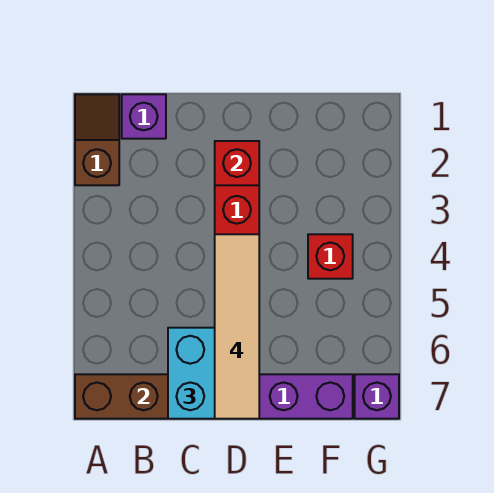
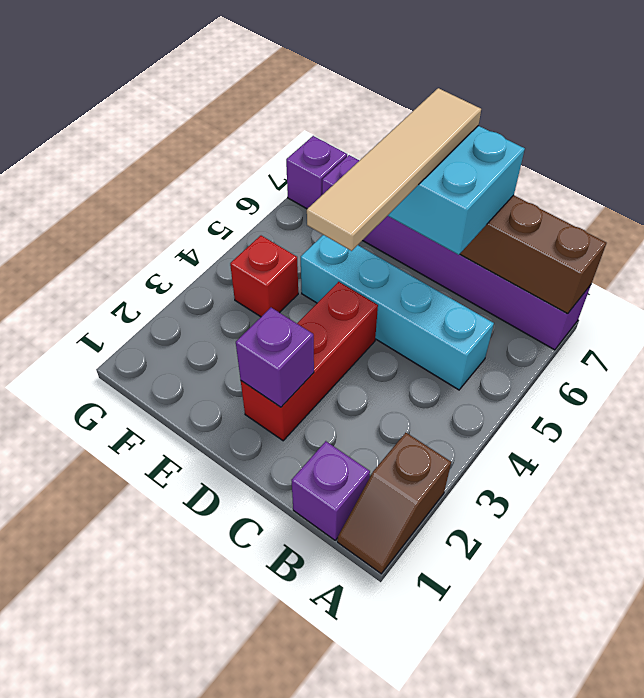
none -> cyan 1x4 brick [301,235,494,390]
red 1x1 brick [215,141,259,185] -> purple 1x1 brick [236,308,314,407]

